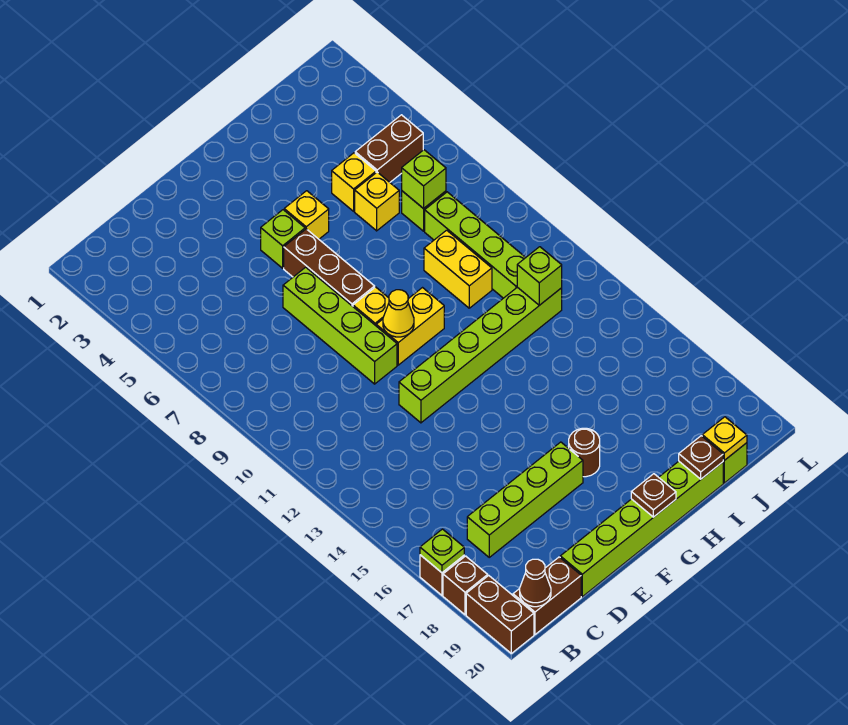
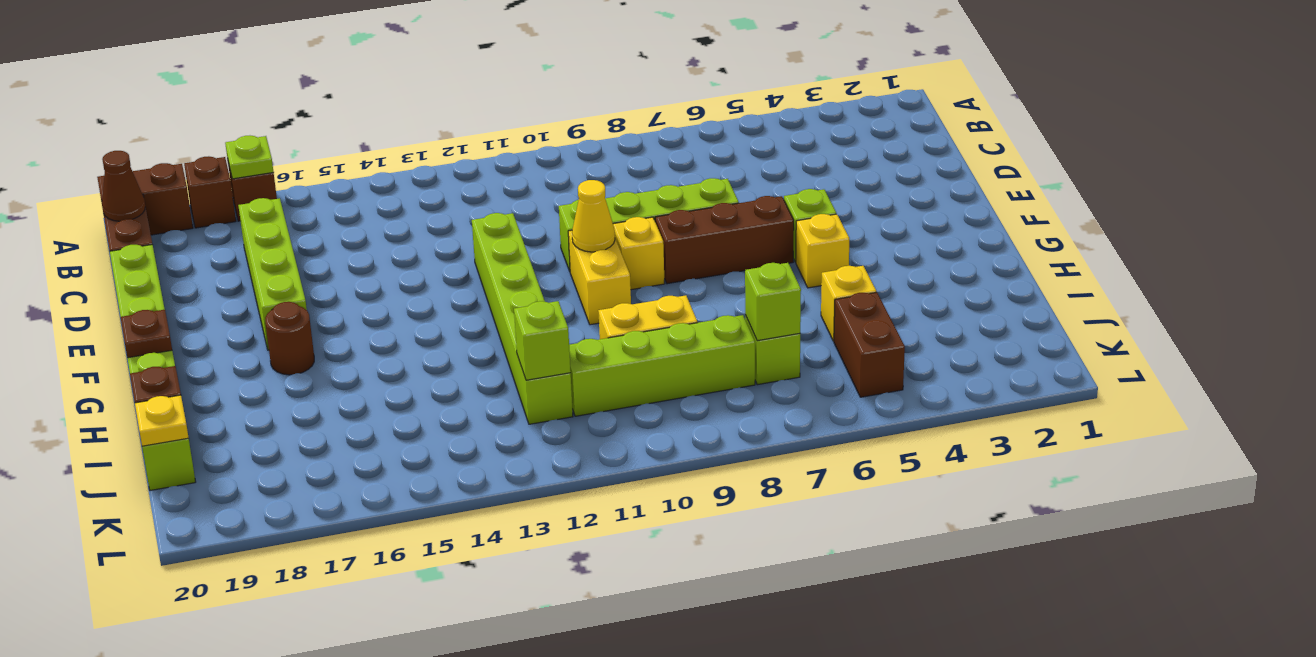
yellow 1x1 brick [355,172,399,231] -> none

